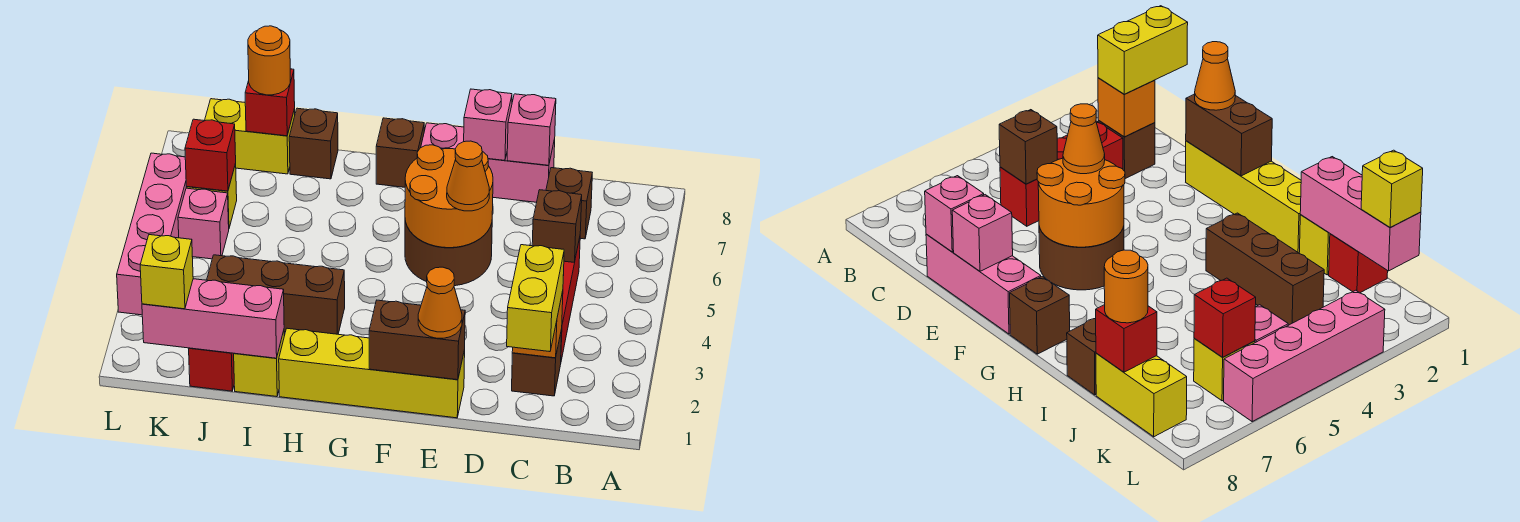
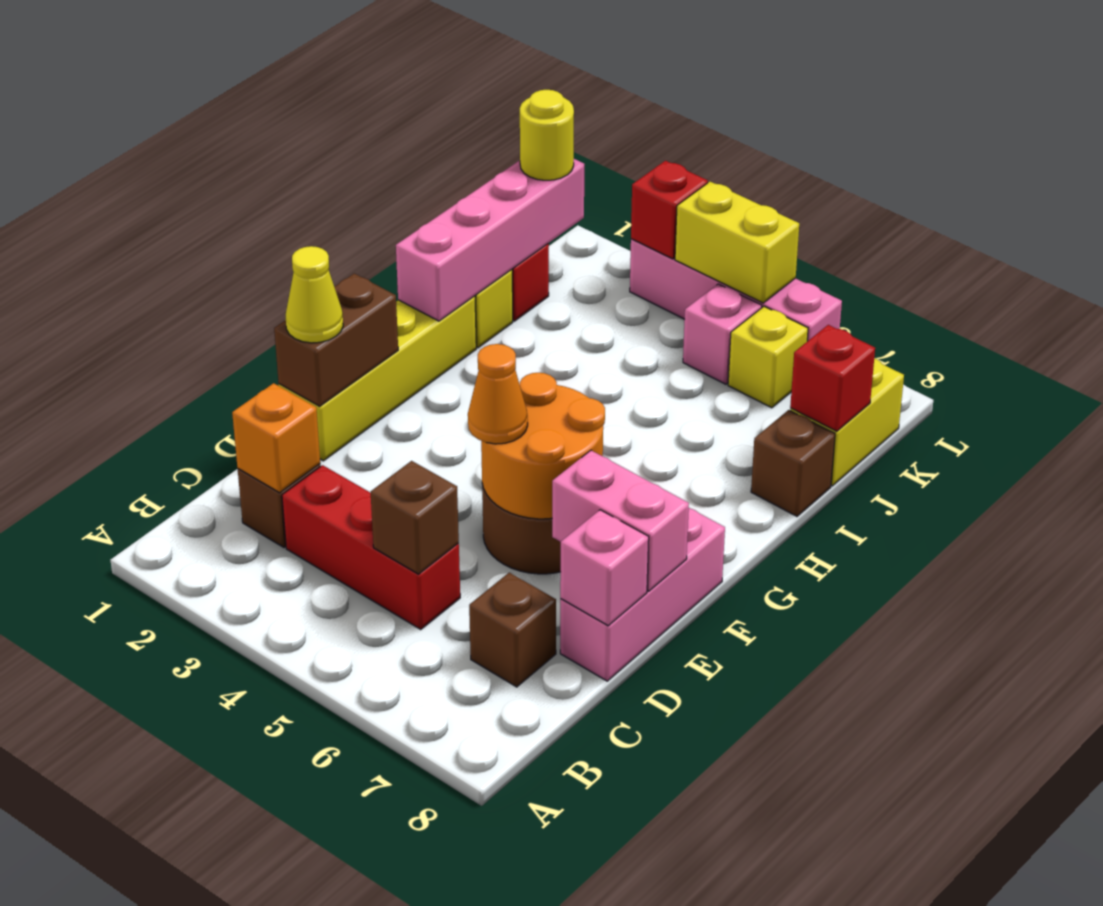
yellow 1x2 brick [507,245,564,352] -> yellow 1x2 brick moved to [675,182,799,303]
orange 1x1 cone [418,267,462,338] -> yellow 1x1 cone [286,246,343,343]
pink 1x1 brick [464,89,512,160] -> pink 1x2 brick [552,450,689,591]
brown 1x1 brick [376,118,424,187] -> none
brown 1x3 brick [207,255,345,334] -> none
pink 1x3 brick [142,279,284,358] -> pink 1x4 brick [396,159,584,321]
orange 1x1 round brick [248,26,290,95] -> none
yellow 1x1 brick [140,235,193,309] -> yellow 1x1 round brick [520,90,574,180]
red 1x1 brick [185,119,236,191] -> red 1x1 brick moved to [631,161,708,259]

